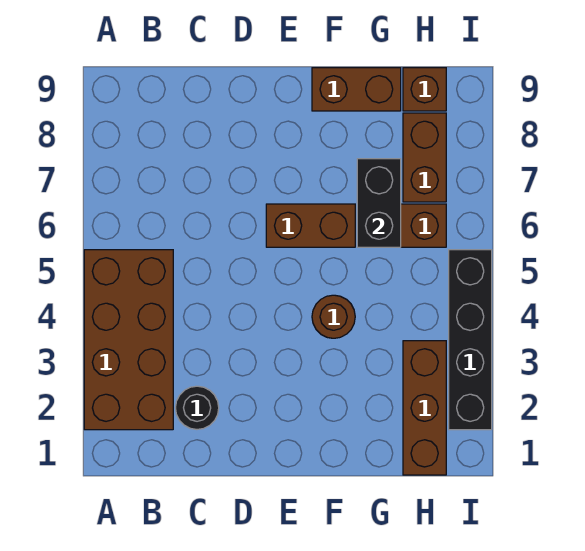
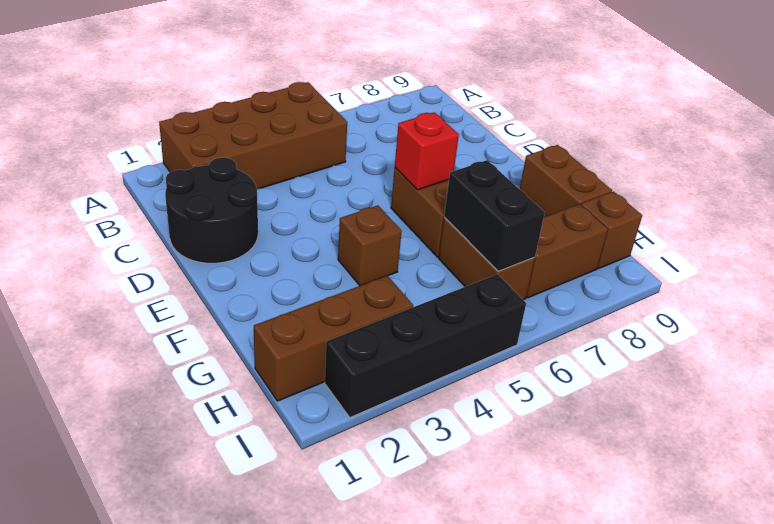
black 1x1 round brick [175,386,219,429] -> black 2x2 round brick [165,158,258,263]
none -> red 1x1 brick [395,112,459,190]
brown 1x1 round brick [312,295,355,338] -> brown 1x1 brick [338,205,402,286]
black 1x2 brick [357,159,401,247] -> black 1x2 brick turned to [444,160,545,271]

